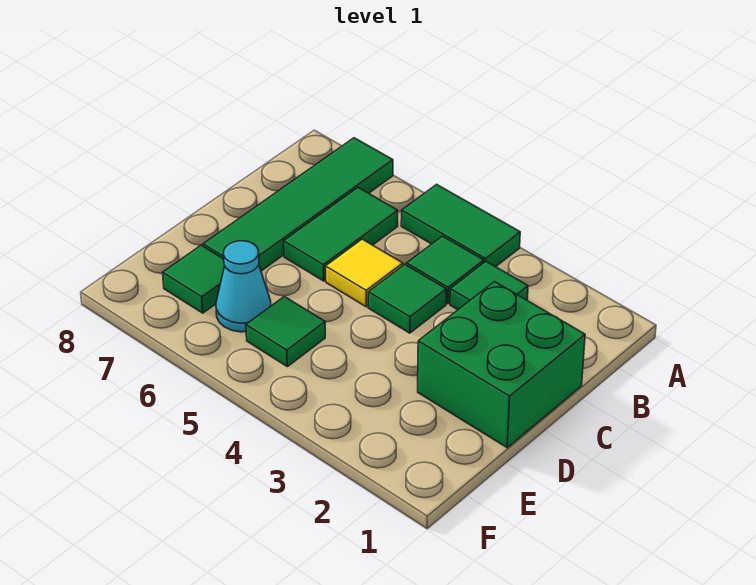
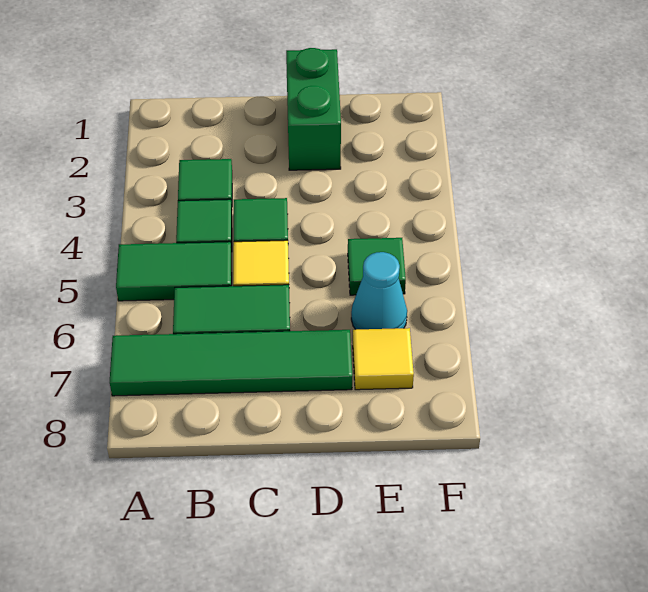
green 1x2 tile [401,184,520,267] -> green 1x2 tile turned to [116,242,232,301]
green 2x2 brick [418,282,585,448] -> green 1x2 brick [286,48,341,170]
green 1x1 tile [163,245,225,313] -> yellow 1x1 tile [353,328,414,390]

